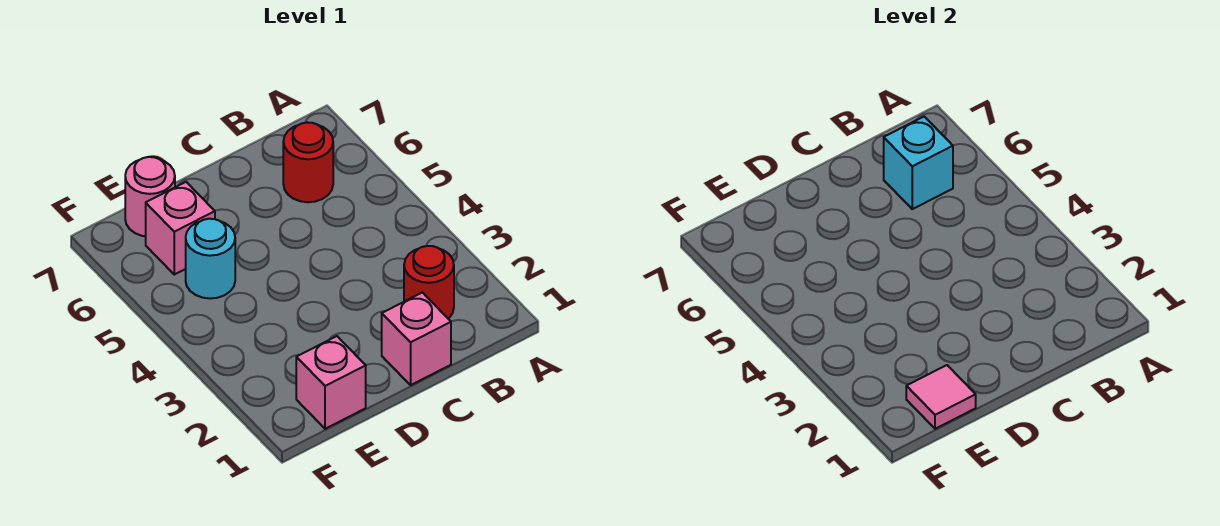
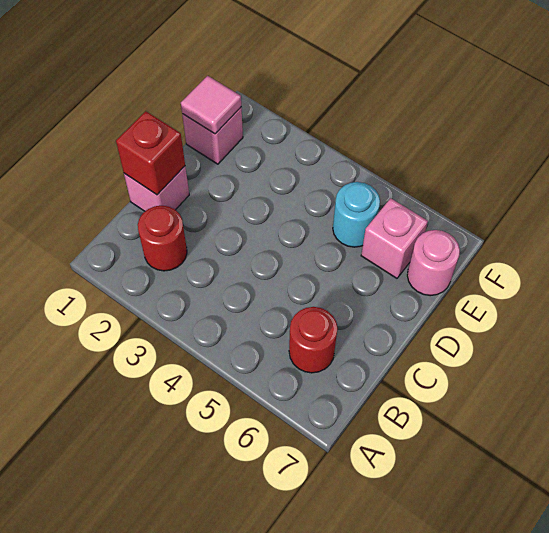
cyan 1x1 brick [884,117,953,209] -> none
none -> red 1x1 brick [116,111,185,195]

